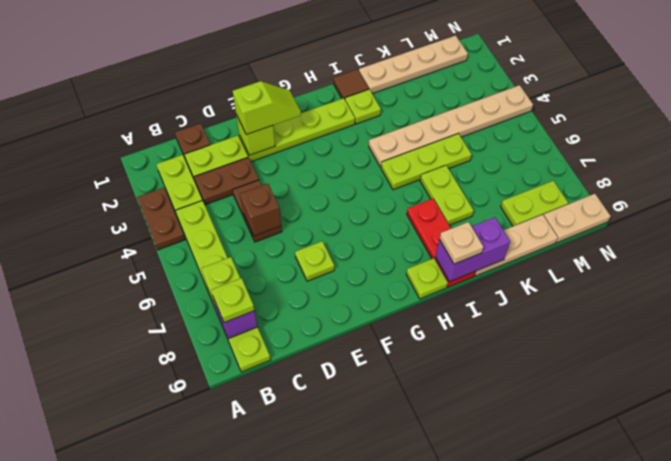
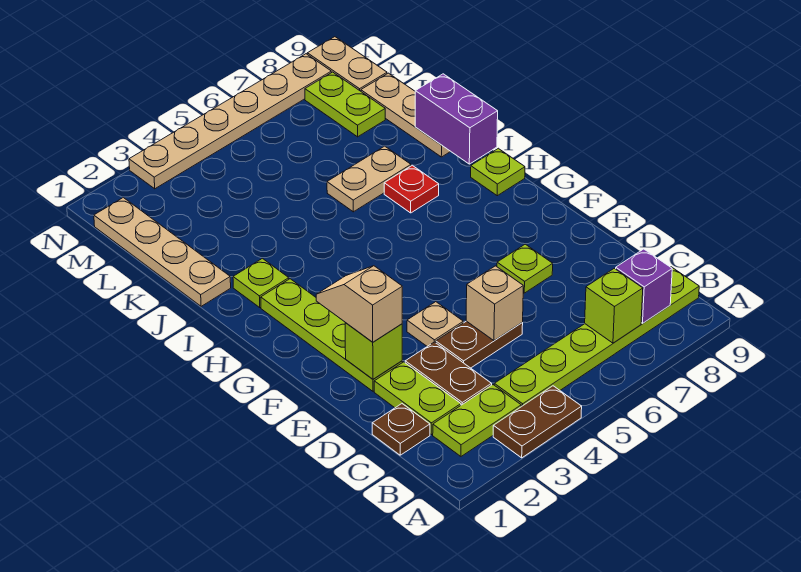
lime 1x1 plate [211,278,254,323] -> none
brown 1x1 brick [240,184,281,236] -> tan 1x1 brick [466,266,523,341]
lime 1x2 slope [233,81,301,135] -> tan 1x2 slope [316,266,402,342]
brown 1x1 tile [334,69,369,99] -> none
tan 1x6 plate [369,85,533,167] -> tan 1x6 plate turned to [129,54,331,189]
lime 1x3 plate [381,134,472,190] -> none
red 1x3 plate [407,199,476,287] -> red 1x1 plate [384,165,439,213]
tan 1x1 plate [440,222,483,264] -> tan 1x1 plate moved to [407,302,463,346]
lime 1x2 plate [420,165,474,225] -> tan 1x2 plate [327,146,411,212]

